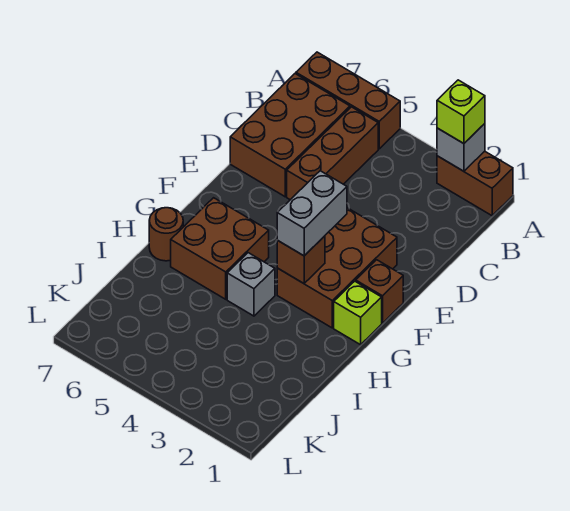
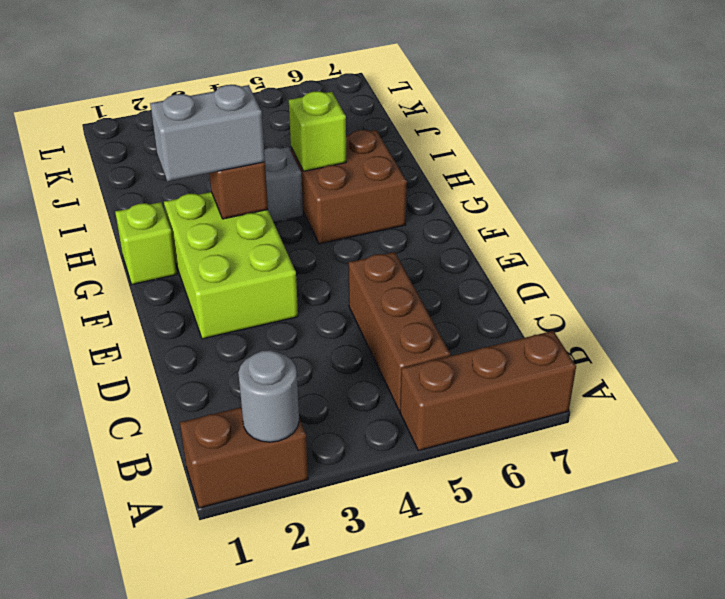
grey 1x1 brick [437,124,485,171] -> grey 1x1 round brick [238,350,299,442]
lime 1x1 brick [437,80,485,144] -> lime 1x1 brick moved to [289,91,346,171]
brown 2x3 brick [230,74,350,197] -> none
brown 2x3 brick [277,208,397,328] -> lime 2x3 brick [164,192,298,339]
brown 1x1 brick [356,260,403,323] -> none
grey 1x2 brick [277,171,347,256] -> grey 1x2 brick turned to [150,85,265,181]
brown 1x1 round brick [149,208,183,261] -> none

